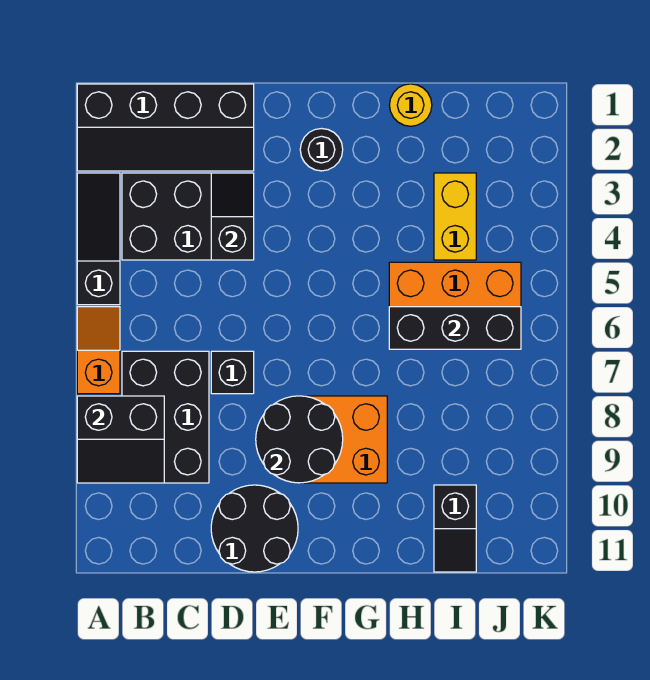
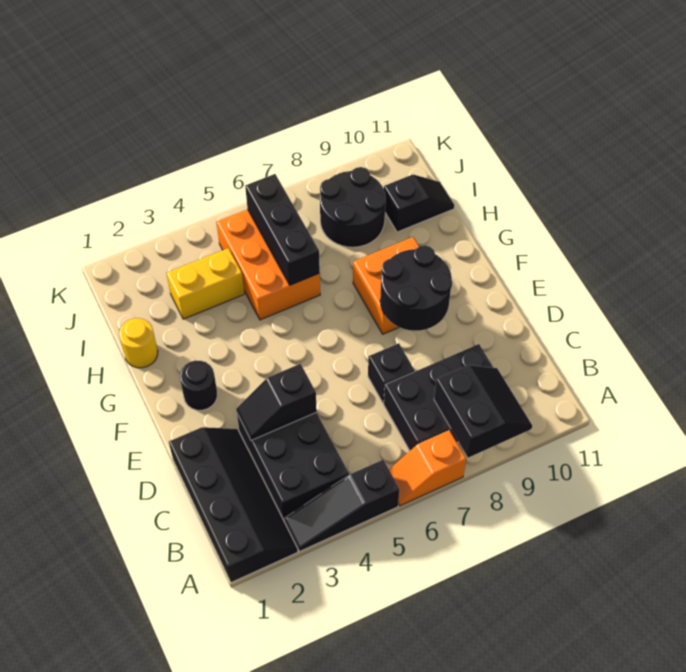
black 2x2 round brick [211,485,298,572] -> black 2x2 round brick moved to [320,167,386,247]

